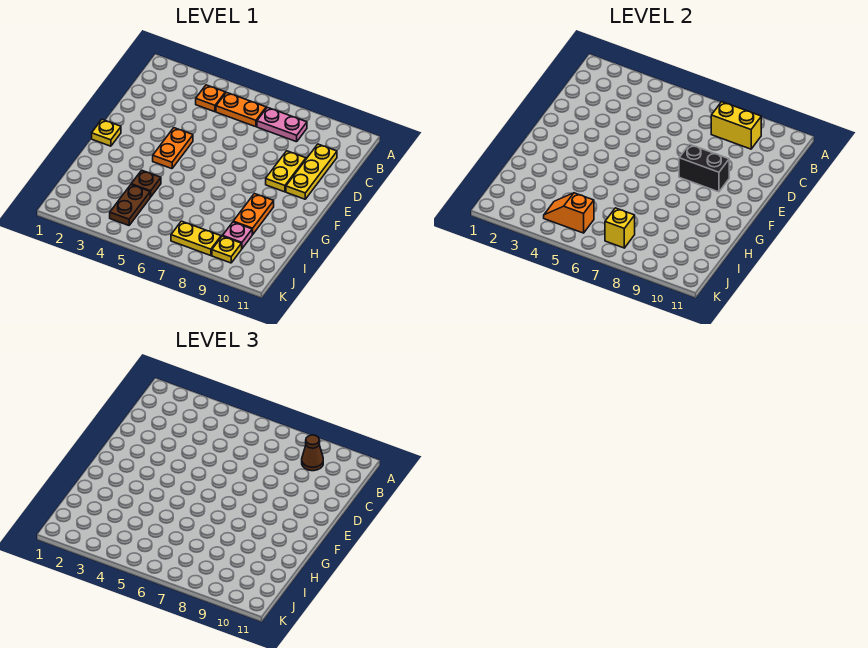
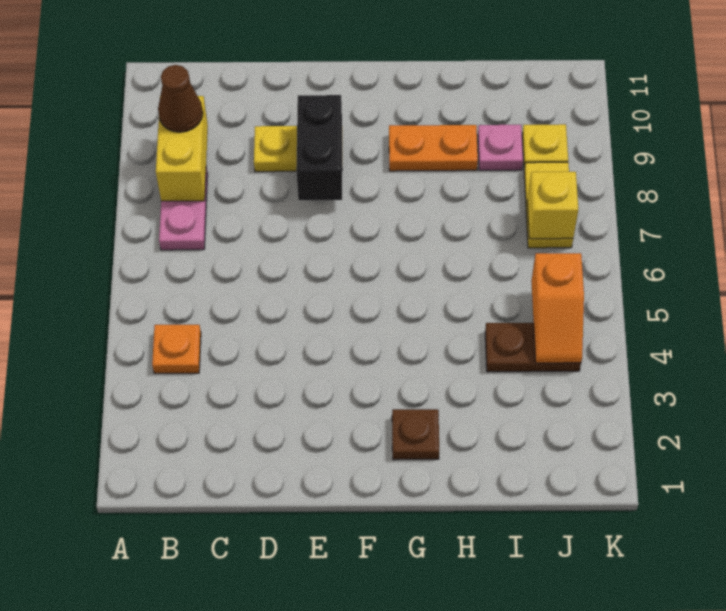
orange 1x2 plate [216,92,266,127] -> none
yellow 1x3 plate [286,144,337,199] -> none
orange 1x2 plate [153,128,193,169] -> none
yellow 1x1 plate [92,120,121,146] -> none
brown 1x1 plate [131,170,161,197] -> brown 1x1 plate moved to [392,409,439,460]

